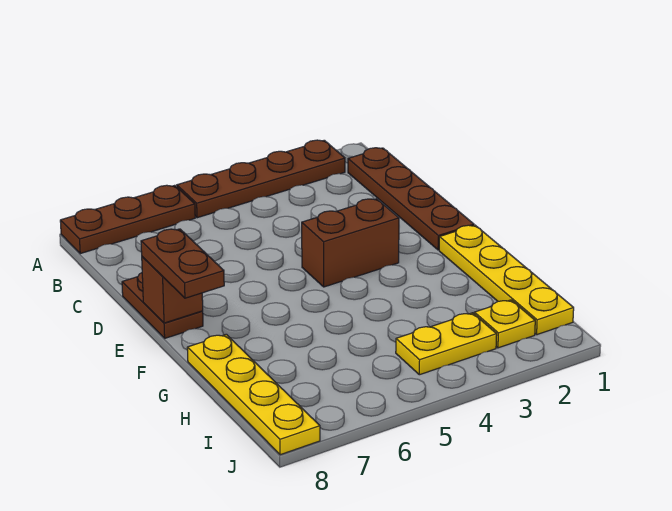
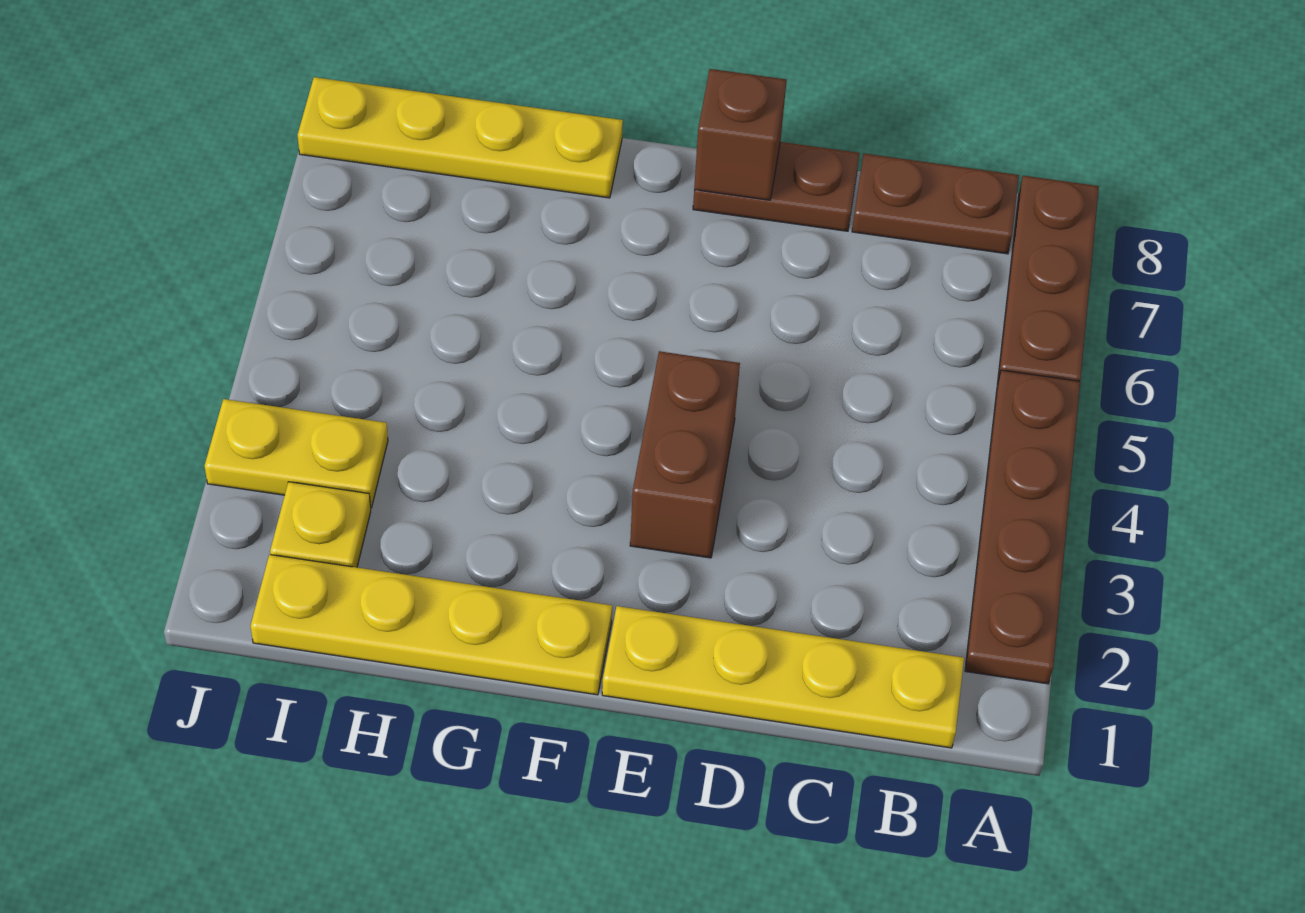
brown 1x4 plate [348,148,474,250] -> yellow 1x4 plate [602,606,964,748]
brown 1x2 plate [141,229,224,298] -> brown 1x2 plate moved to [852,154,1019,254]
yellow 1x2 plate [396,313,497,375] -> yellow 1x2 plate turned to [205,399,388,508]

